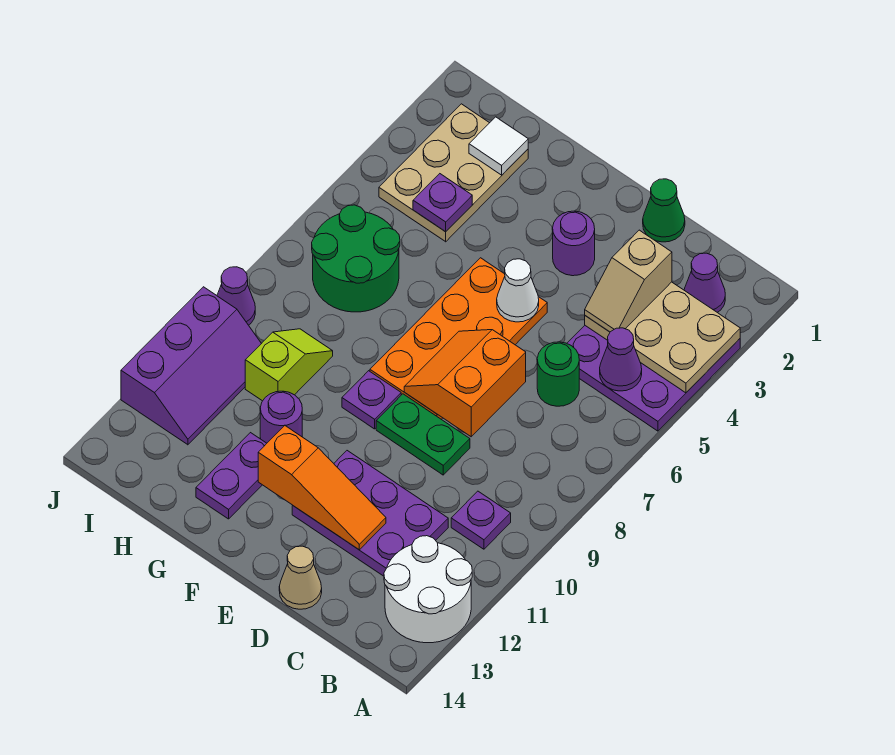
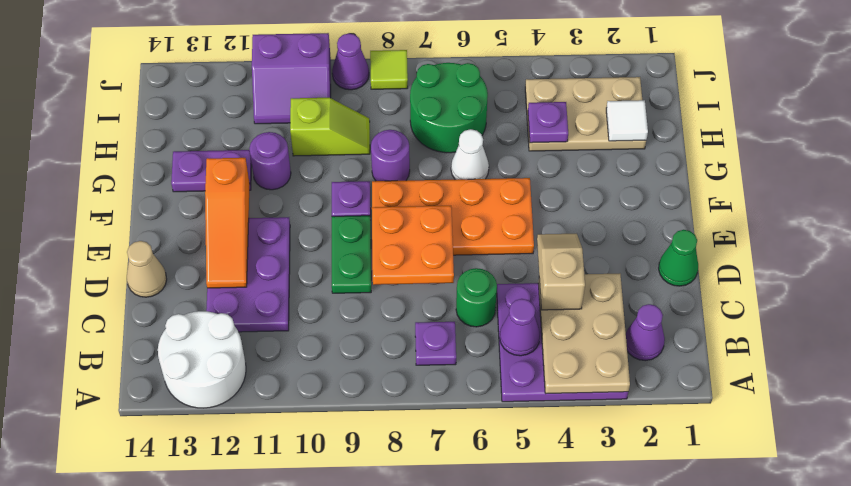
purple 1x1 plate [451,491,511,549] -> purple 1x1 plate moved to [415,322,456,365]
tan 1x2 slope [585,230,672,332] -> tan 1x2 slope turned to [537,234,585,310]
orange 2x2 slope [404,330,526,437] -> orange 2x2 plate [372,206,454,285]
purple 1x1 round brick [553,211,595,276] -> purple 1x1 round brick moved to [371,130,410,181]
white 1x1 cone [497,259,539,322] -> white 1x1 cone moved to [451,129,489,180]
purple 2x3 slope [121,287,261,445] -> purple 2x2 slope [252,33,331,124]
none -> lime 1x1 tile [370,50,408,89]

